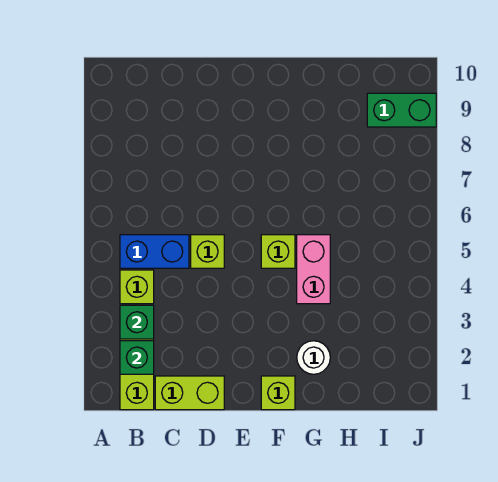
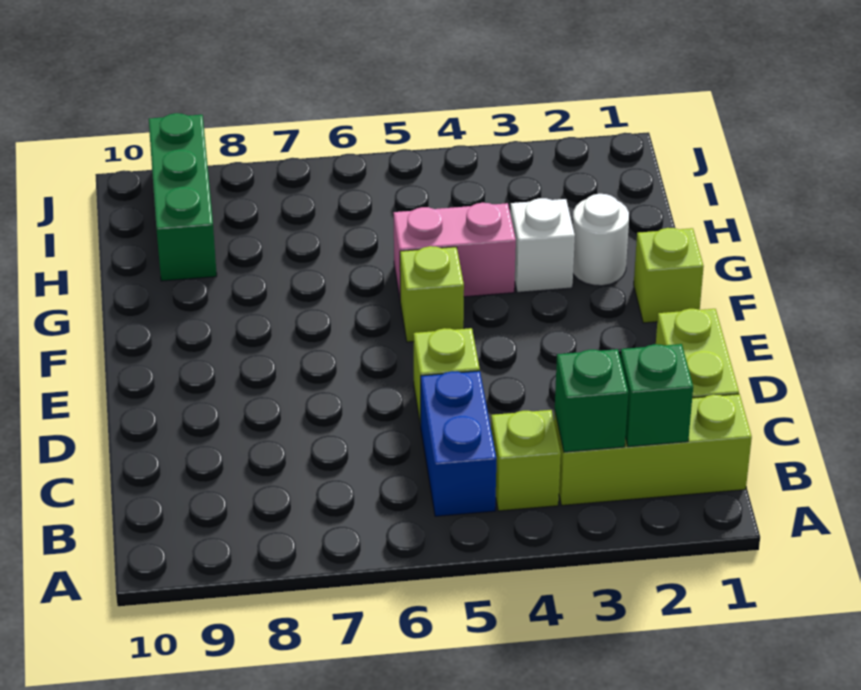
none -> white 1x1 brick [510,198,575,292]
green 1x2 brick [367,93,436,127] -> green 1x3 brick [149,113,217,281]

